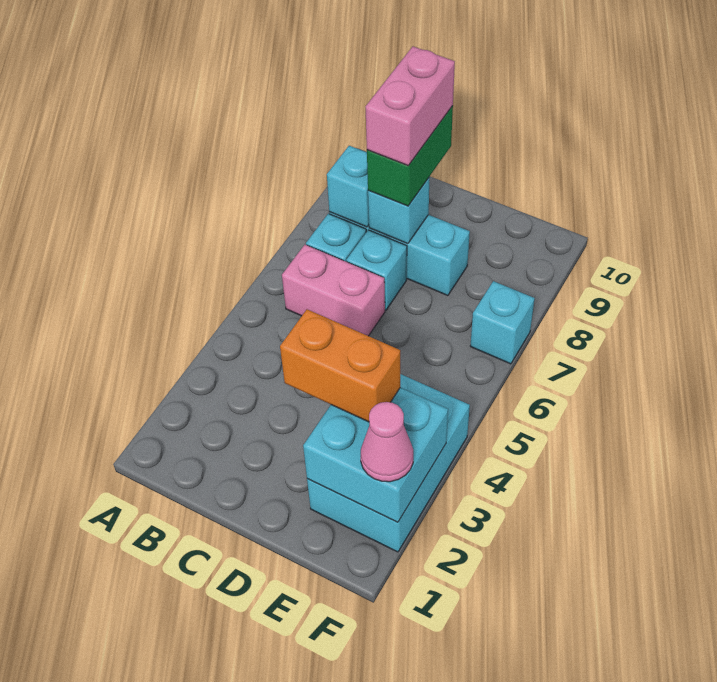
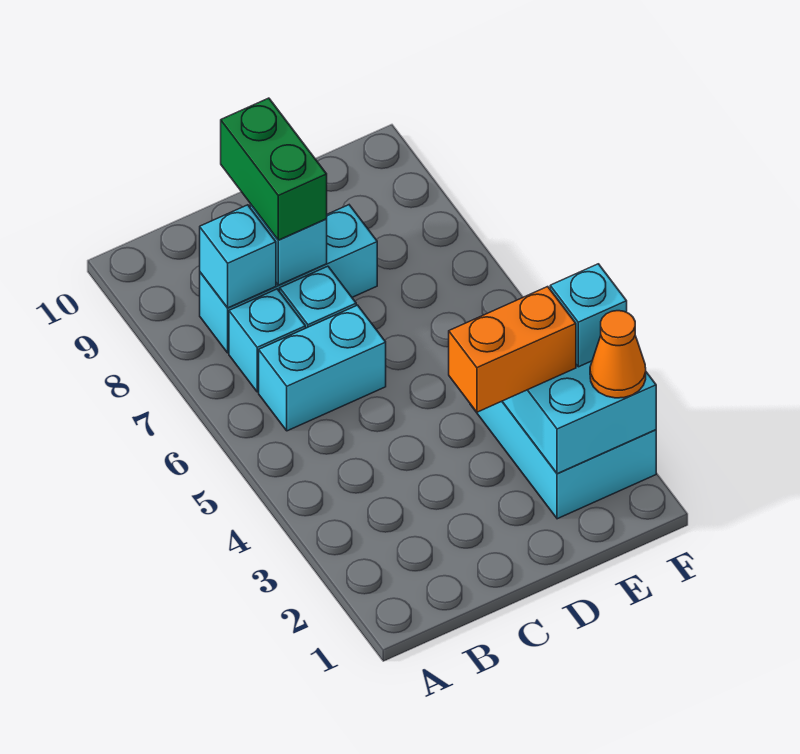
pink 1x2 brick [282,245,385,336] -> cyan 1x2 brick [259,305,386,431]
pink 1x2 brick [366,47,455,166] -> none
pink 1x1 cone [361,402,413,482] -> orange 1x1 cone [590,311,646,398]
cyan 1x1 brick [470,281,535,364] -> cyan 1x1 brick moved to [550,264,627,367]

